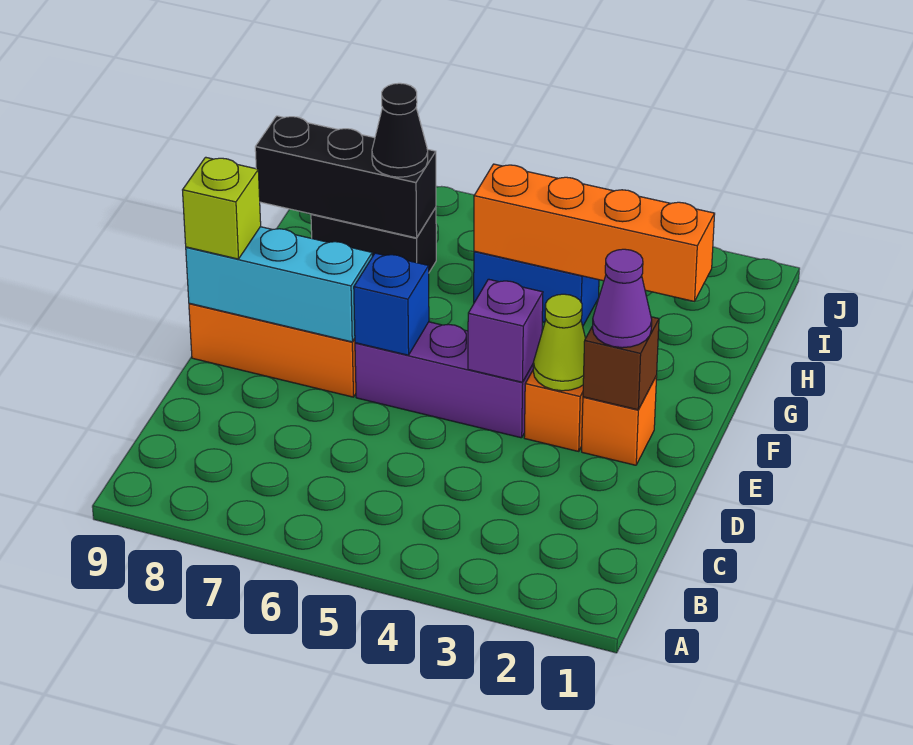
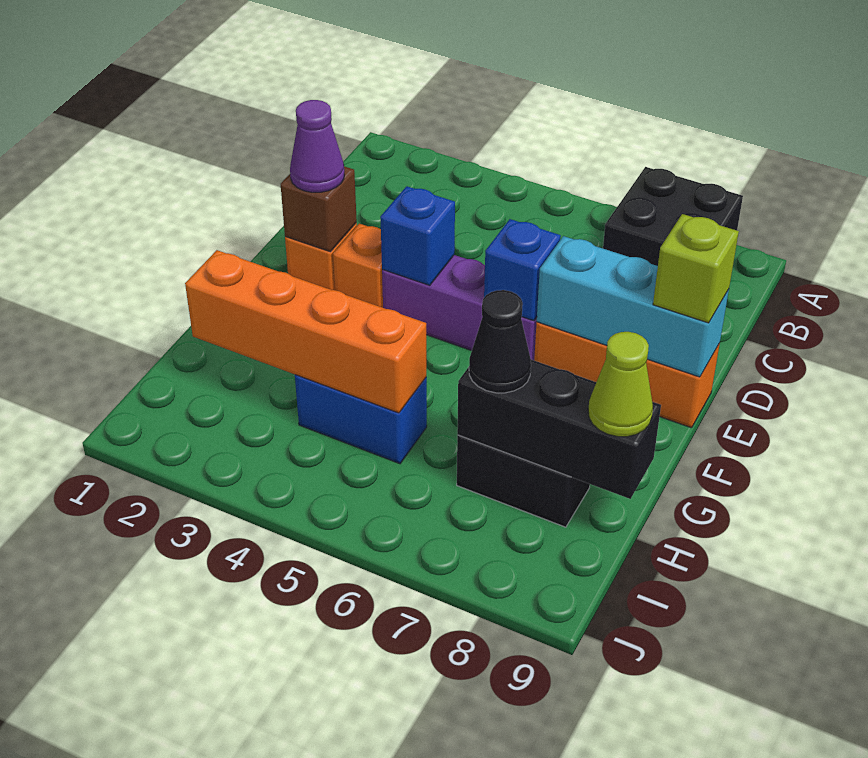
none -> black 2x2 brick [603,167,743,266]
lime 1x1 cone [533,294,586,391] -> lime 1x1 cone moved to [588,332,653,437]
purple 1x1 brick [468,279,543,382] -> blue 1x1 brick [380,186,455,285]

